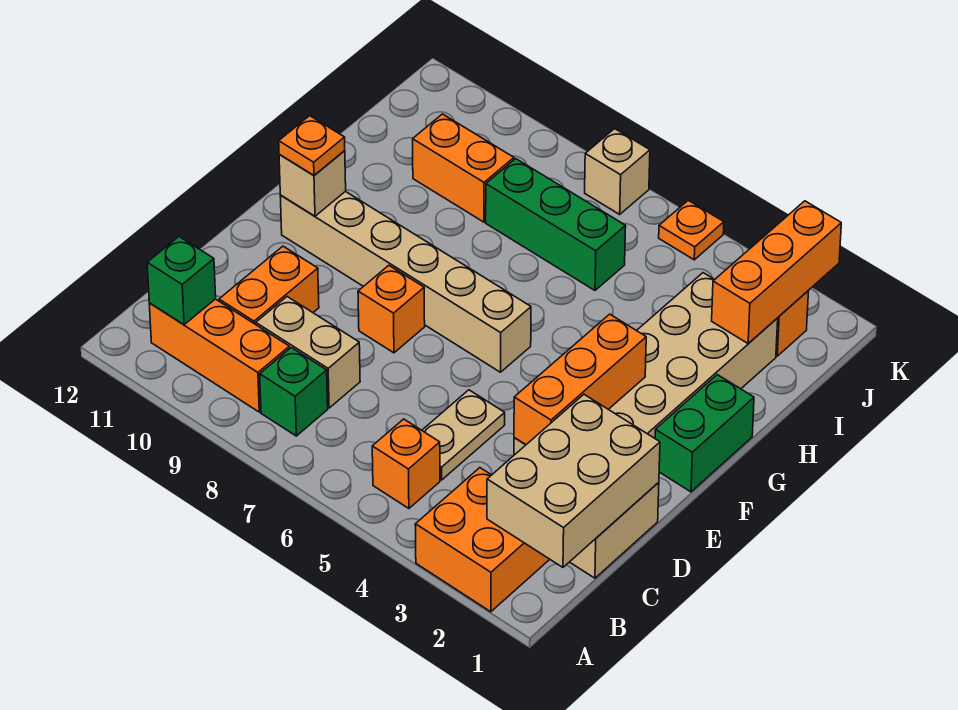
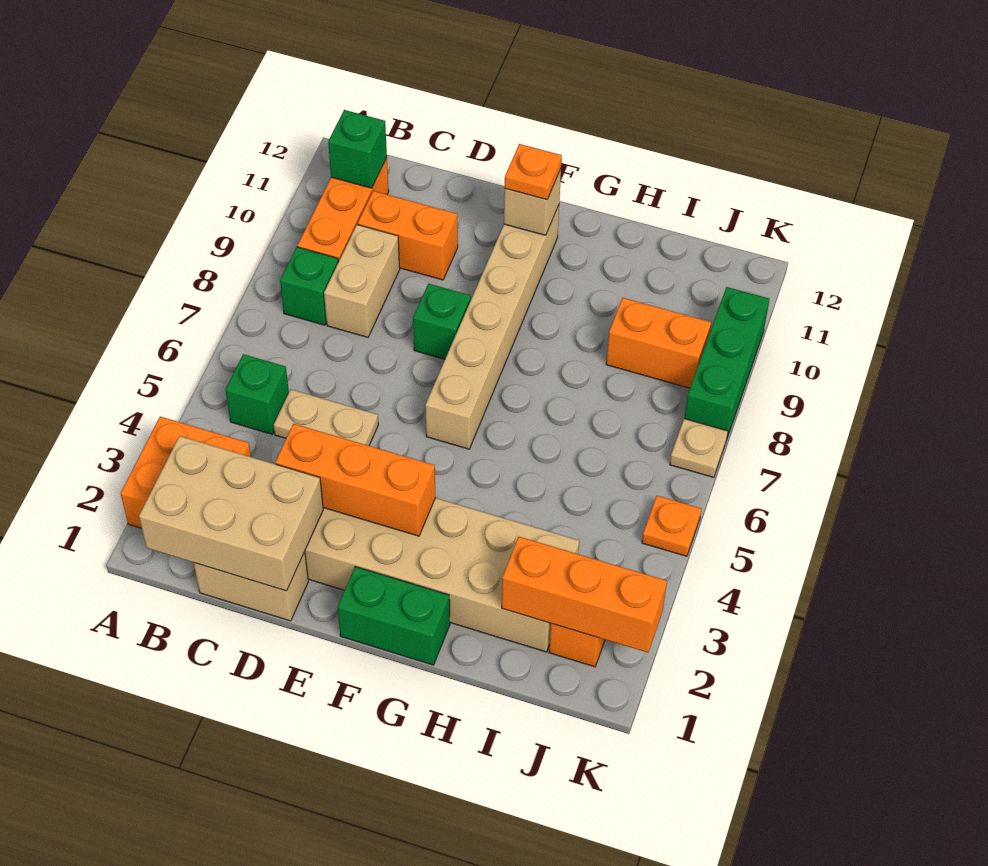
orange 1x1 brick [372,419,440,508] -> green 1x1 brick [225,354,289,434]
orange 1x1 brick [358,265,425,353] -> green 1x1 brick [413,284,471,359]
green 1x3 brick [486,159,626,290] -> green 1x3 brick moved to [684,287,770,438]
orange 1x2 brick [413,114,514,222] -> orange 1x2 brick turned to [606,298,711,388]
tan 1x1 brick [585,129,650,214] -> tan 1x1 plate [670,419,728,477]

